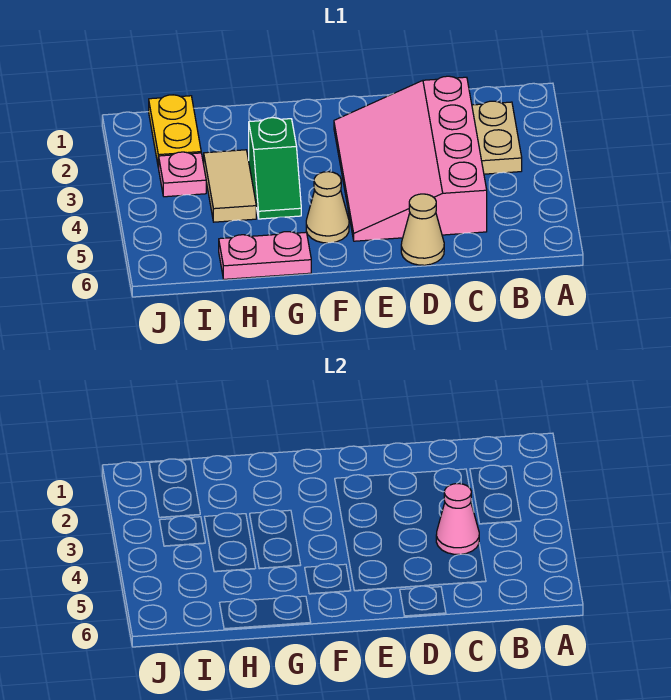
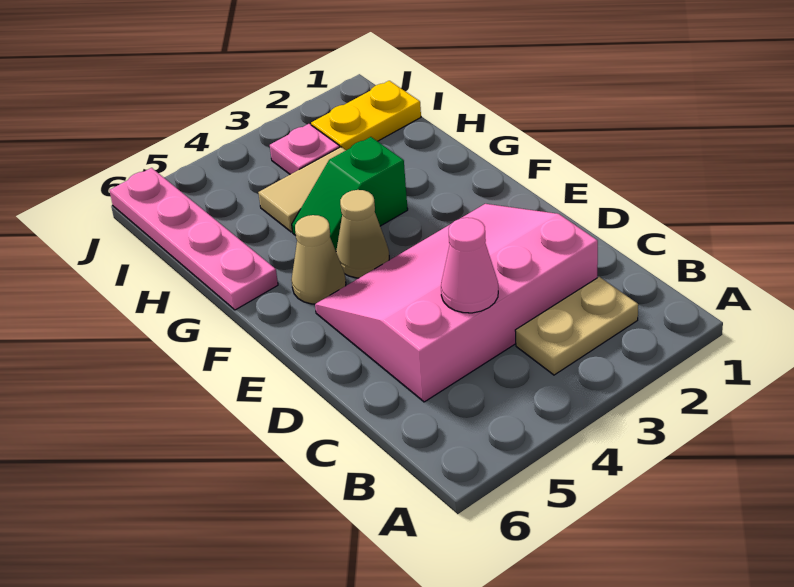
tan 1x1 cone [401,194,444,265] -> tan 1x1 cone moved to [336,190,389,278]
pink 1x2 plate [219,232,311,279] -> pink 1x4 plate [110,168,278,310]

